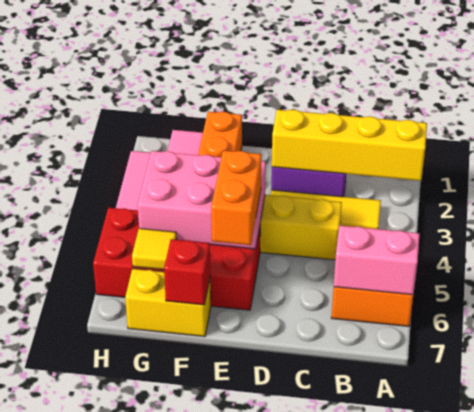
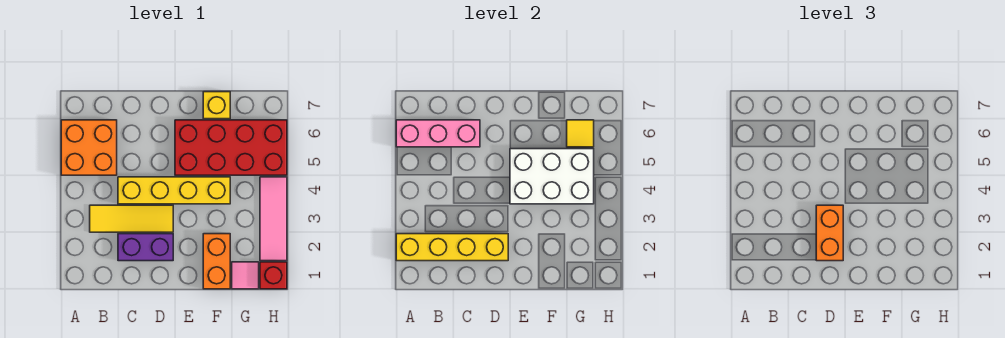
pink 1x2 brick [334,226,419,295] -> pink 1x3 brick [396,120,480,147]
pink 2x3 brick [138,151,266,249] -> white 2x3 brick [510,149,594,204]
orange 1x2 brick [211,150,261,245] -> orange 1x2 brick moved to [816,205,843,261]
yellow 1x2 brick [125,269,211,337] -> yellow 1x1 brick [203,92,230,119]
red 1x1 brick [164,239,210,305] -> red 1x1 brick moved to [260,262,287,289]

